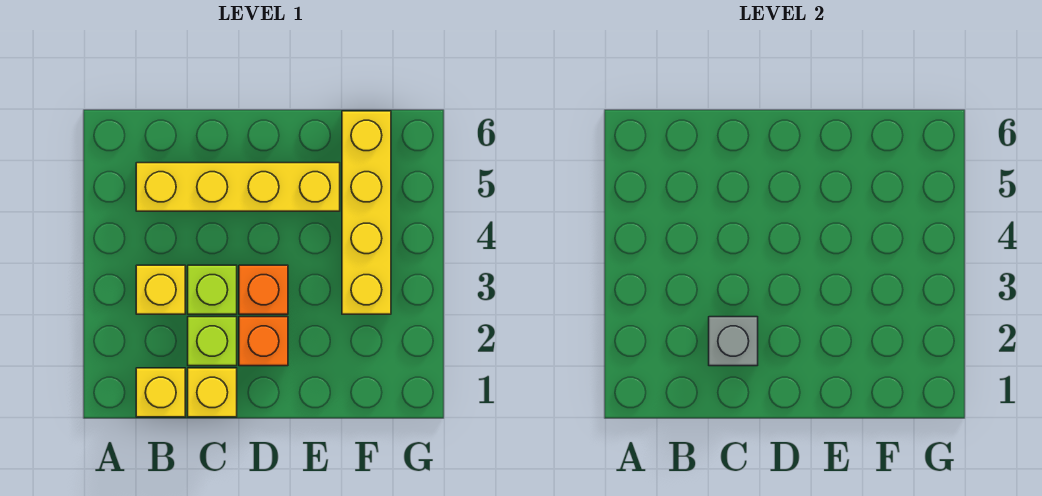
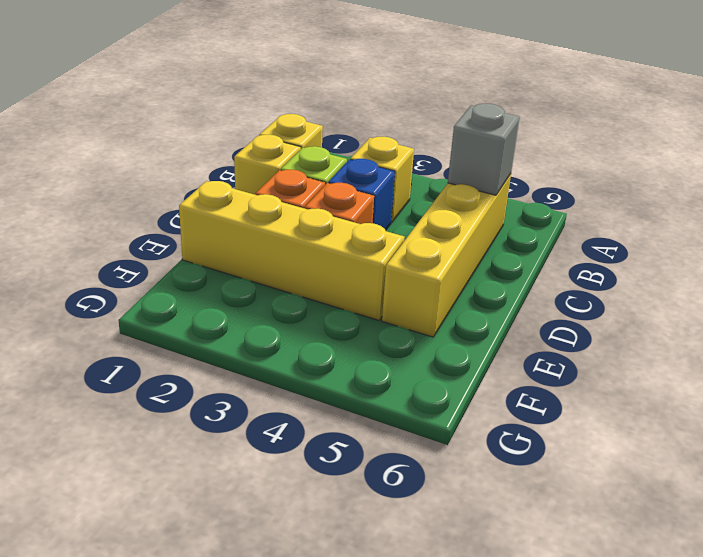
grey 1x1 brick [709,317,758,366] -> grey 1x1 brick moved to [448,104,520,195]
lime 1x1 brick [188,265,237,314] -> blue 1x1 brick [328,159,395,230]
yellow 1x4 brick [342,111,391,314] -> yellow 1x4 brick moved to [179,181,405,320]

